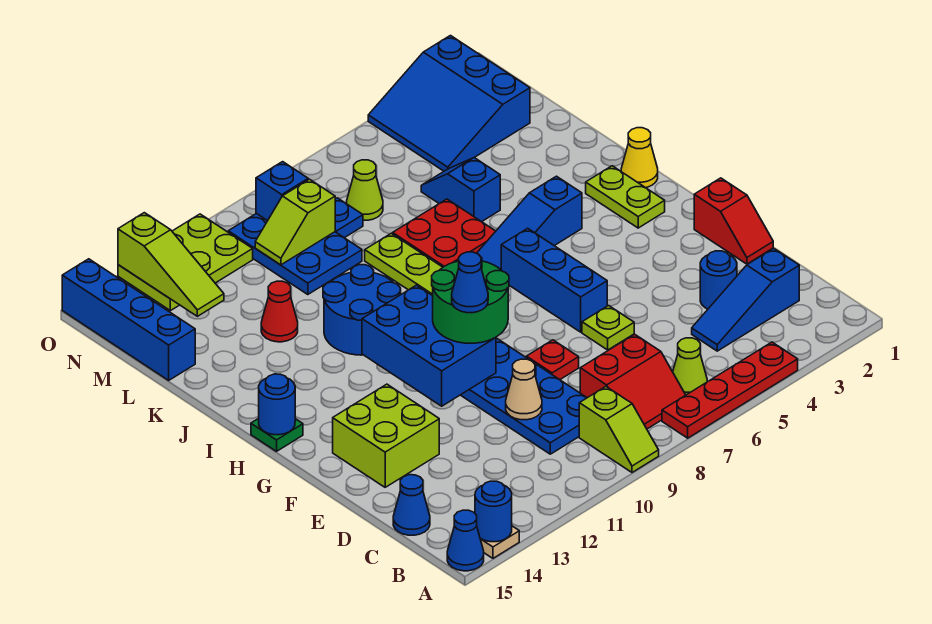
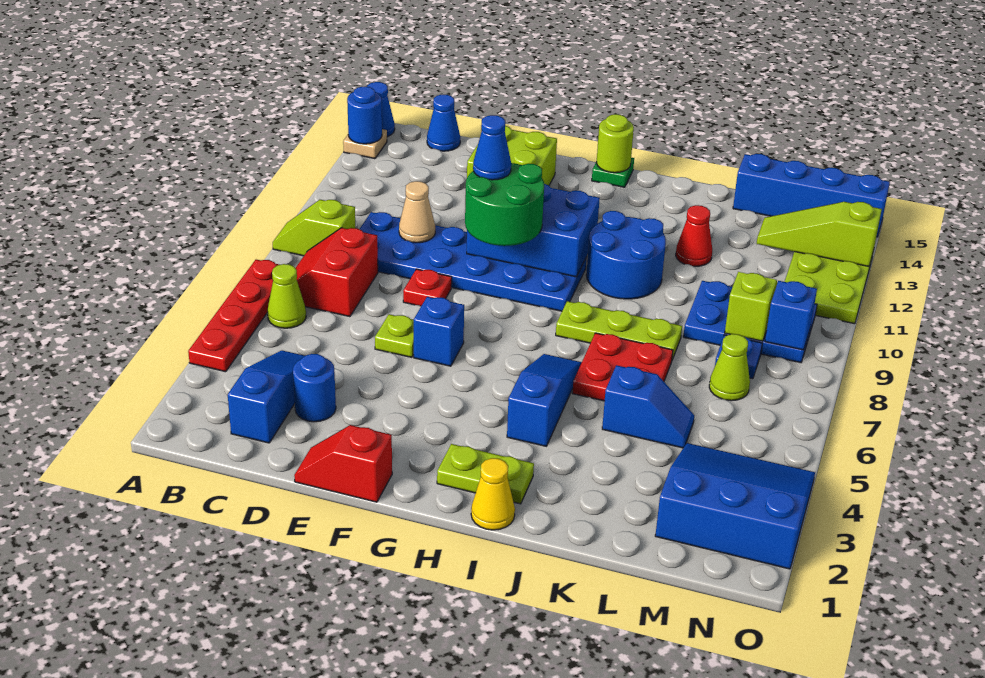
blue 1x3 brick [501,228,607,332] -> blue 1x1 brick [414,297,464,366]
blue 1x1 round brick [259,374,295,435] -> lime 1x1 round brick [597,114,634,173]

